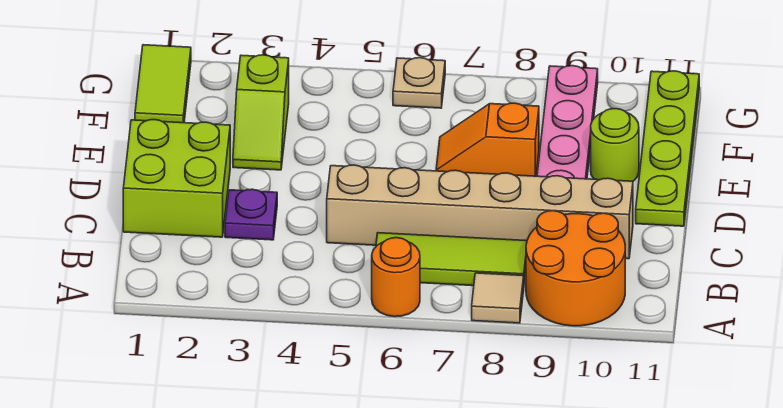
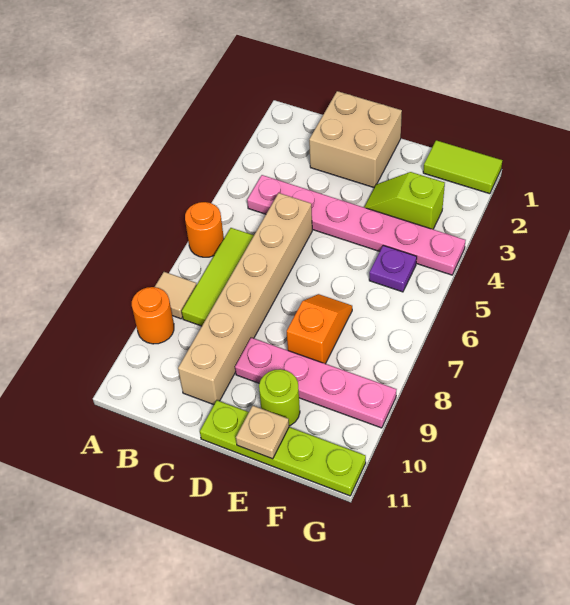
orange 2x2 round brick [526,211,625,326] -> orange 1x1 round brick [132,287,174,344]
none -> pink 1x6 plate [247,175,466,275]
lime 2x2 brick [123,120,230,237] -> tan 2x2 brick [309,91,402,187]
purple 1x1 plate [225,189,277,240] -> purple 1x1 plate moved to [369,245,417,292]
tan 1x1 plate [393,58,445,108] -> tan 1x1 plate moved to [236,406,289,459]

